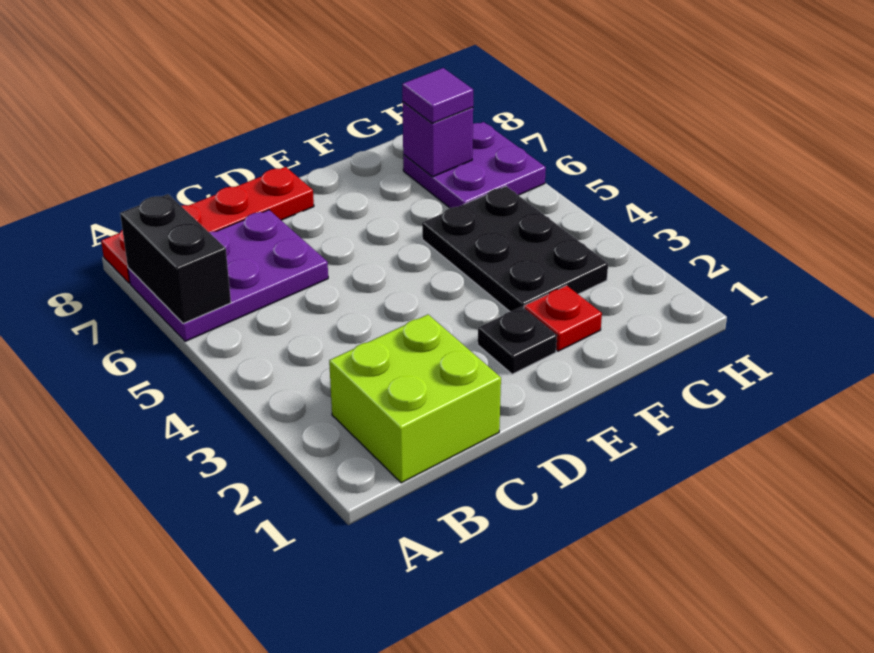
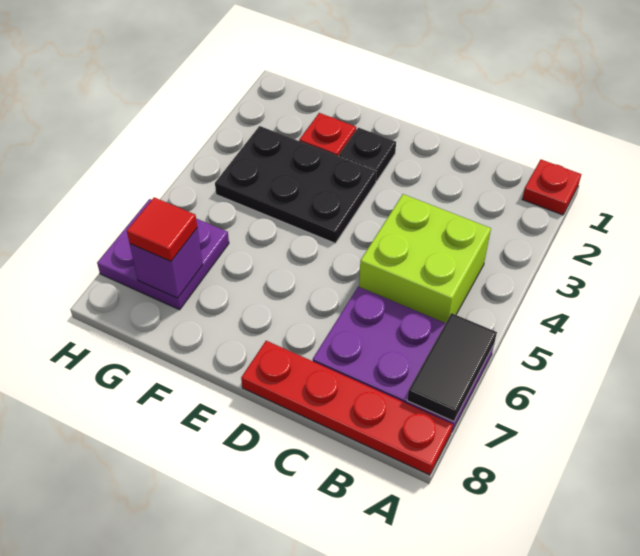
none -> red 1x1 plate [522,160,581,215]
black 1x2 brick [120,194,231,324] -> black 1x2 tile [407,313,497,422]
lime 2x2 brick [329,315,501,483] -> lime 2x2 brick moved to [359,194,491,323]
black 2x3 plate [422,186,608,311] -> black 2x3 plate turned to [215,126,377,243]
purple 1x1 tile [402,68,473,123] -> red 1x1 tile [127,197,197,261]

